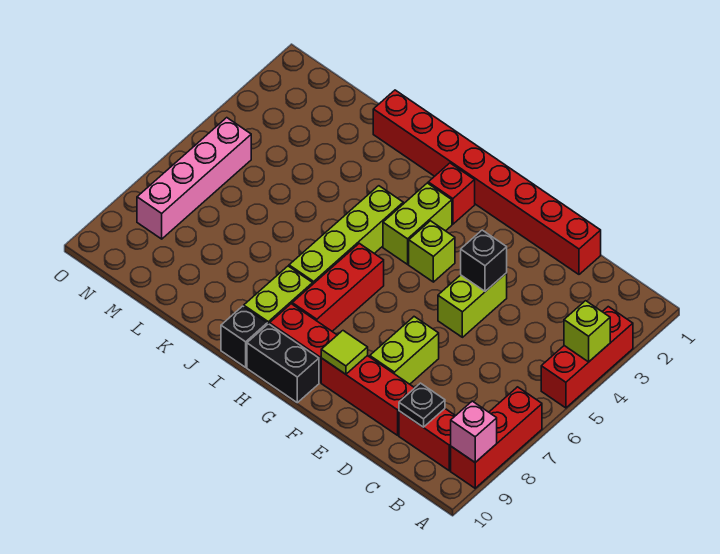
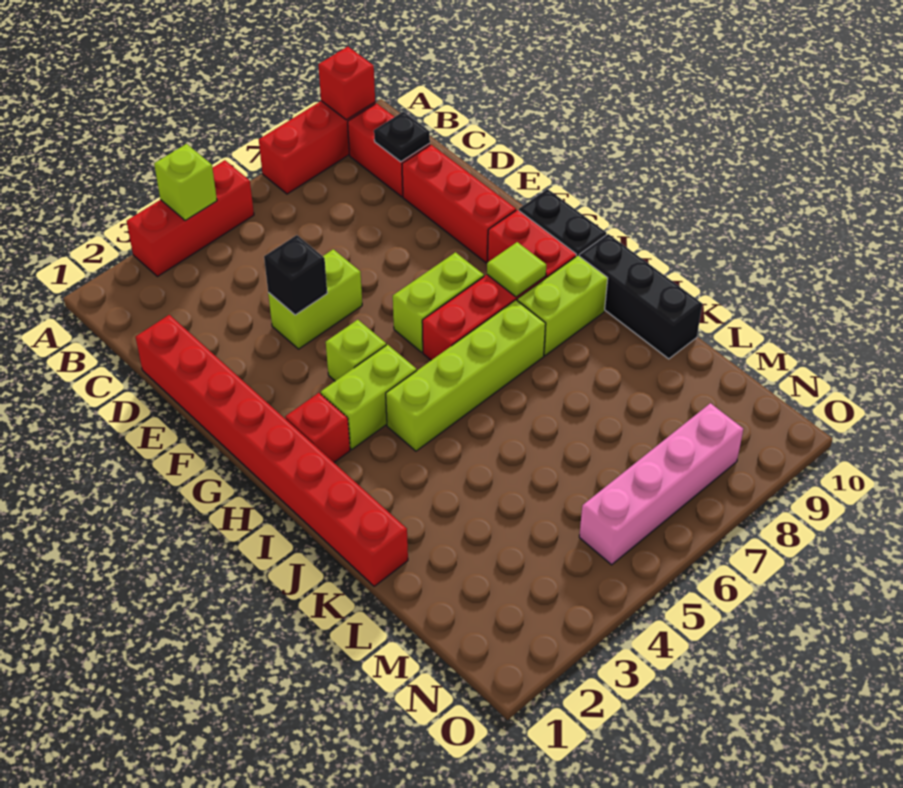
pink 1x1 brick [451,401,497,462] -> red 1x1 brick [318,47,375,120]
lime 1x2 brick [370,317,439,384] -> lime 1x2 brick moved to [393,252,484,352]
lime 1x1 tile [321,331,368,374] -> lime 1x1 tile moved to [487,242,546,297]
black 1x1 brick [221,306,267,367] -> black 1x3 brick [579,234,702,359]

